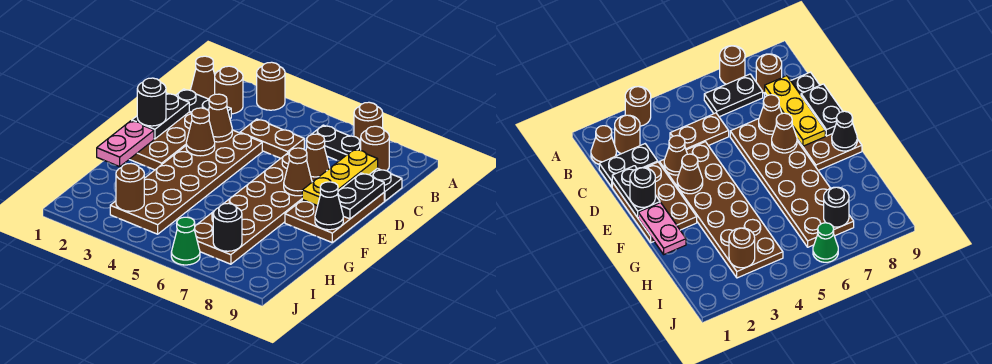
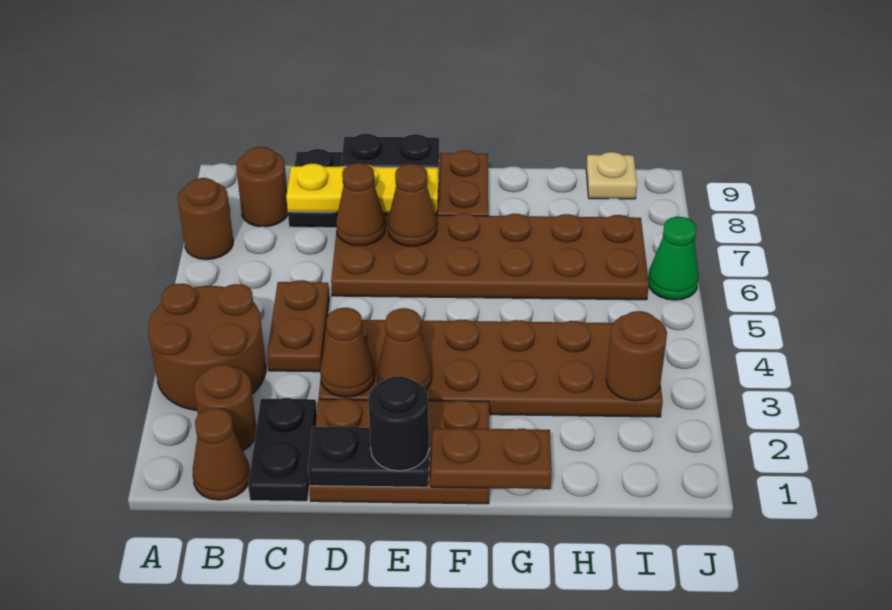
brown 1x1 round brick [257,62,285,110] -> brown 2x2 round brick [148,284,266,410]
black 1x2 plate [306,125,361,161] -> none
pink 1x2 plate [97,121,154,167] -> brown 1x2 plate [431,428,552,489]
black 1x1 cone [315,182,343,230] -> none
black 1x1 round brick [213,203,242,251] -> none
none -> tan 1x1 plate [586,152,637,199]

